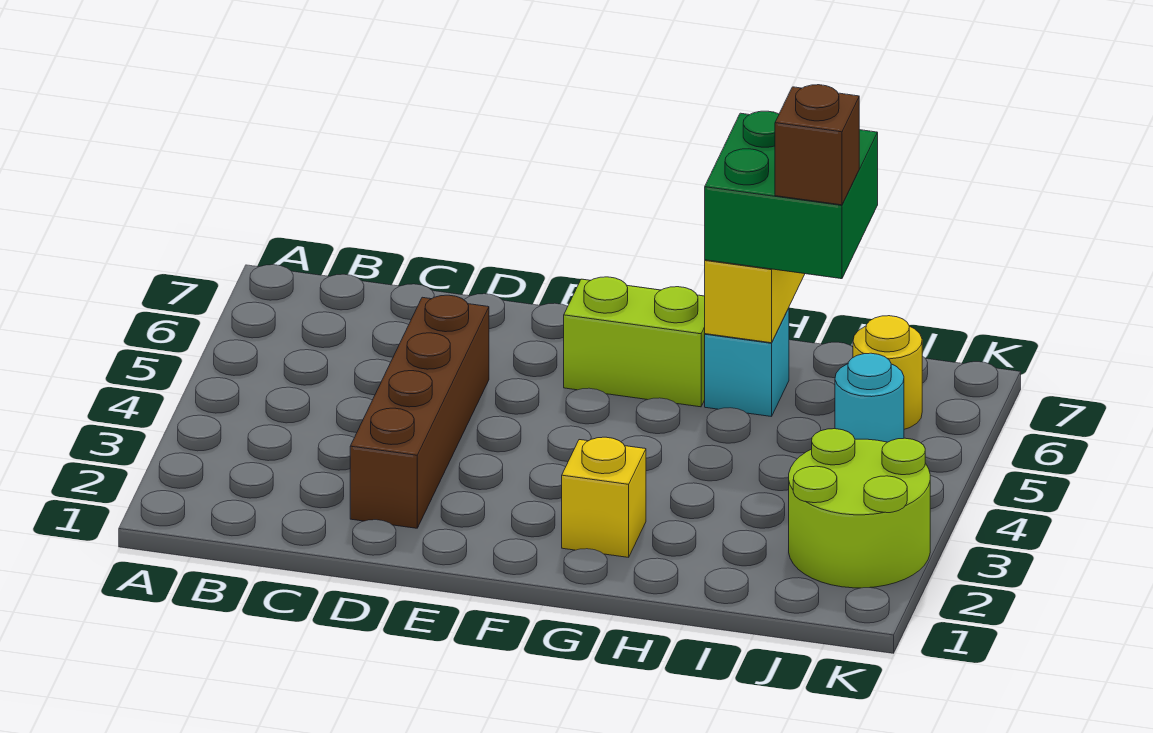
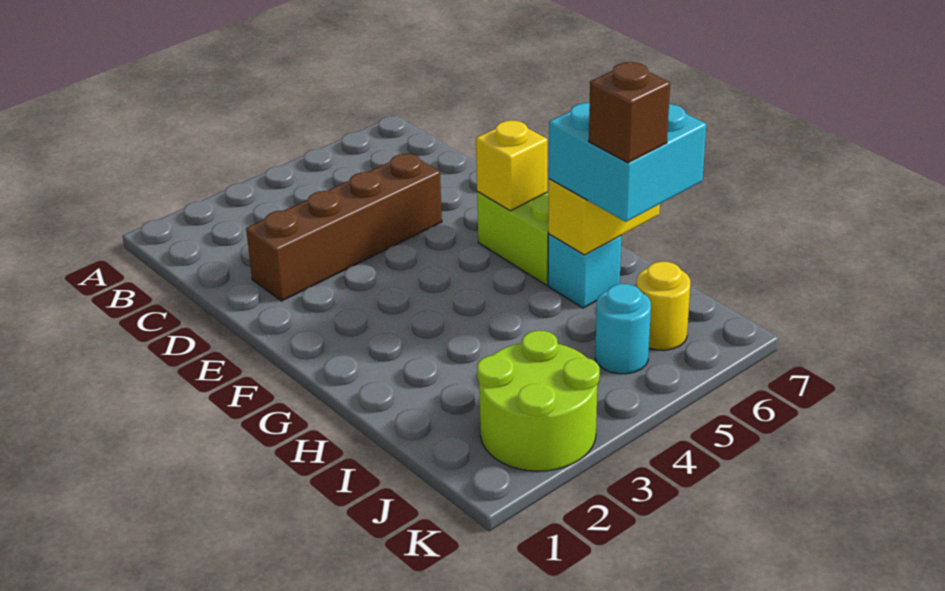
yellow 1x1 brick [562,437,646,557] -> yellow 1x1 brick moved to [476,120,548,211]
green 2x2 brick [705,111,878,279] -> cyan 2x2 brick [549,102,706,222]

